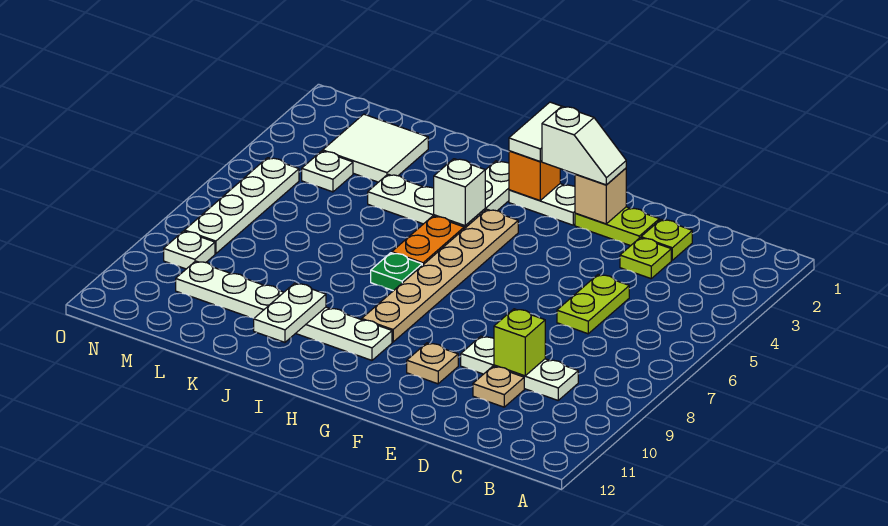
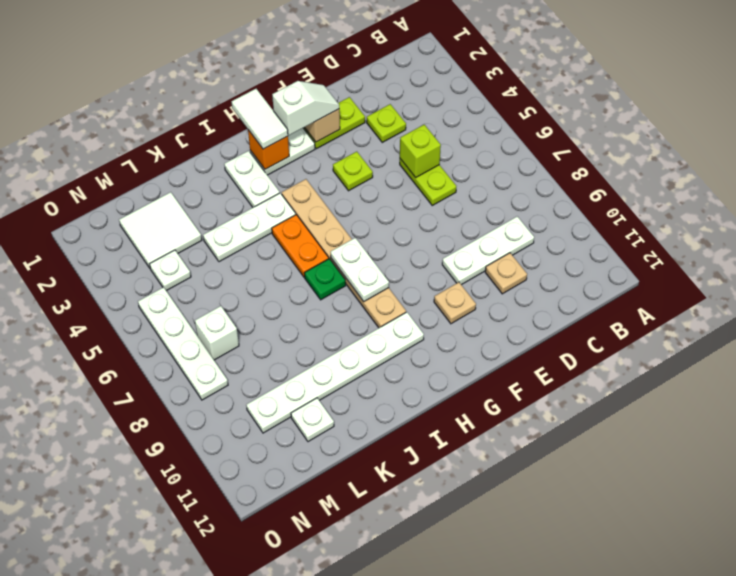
lime 1x1 plate [641,219,692,260] -> lime 1x1 plate moved to [333,152,373,191]
lime 1x1 brick [494,309,545,376] -> lime 1x1 brick moved to [400,125,441,178]
white 1x1 brick [434,159,485,226] -> white 1x1 brick moved to [195,306,239,360]
white 1x2 plate [254,283,326,342] -> white 1x2 plate moved to [331,238,389,301]
white 1x1 plate [164,231,215,269] -> white 1x1 plate moved to [291,398,334,442]

